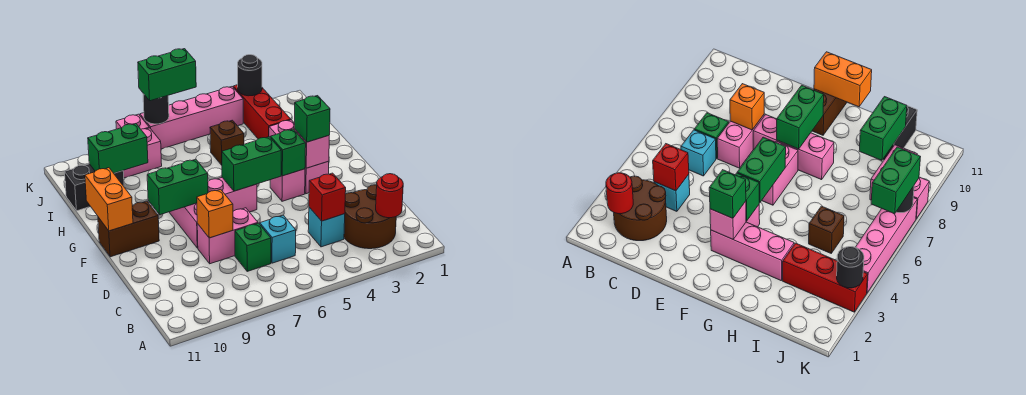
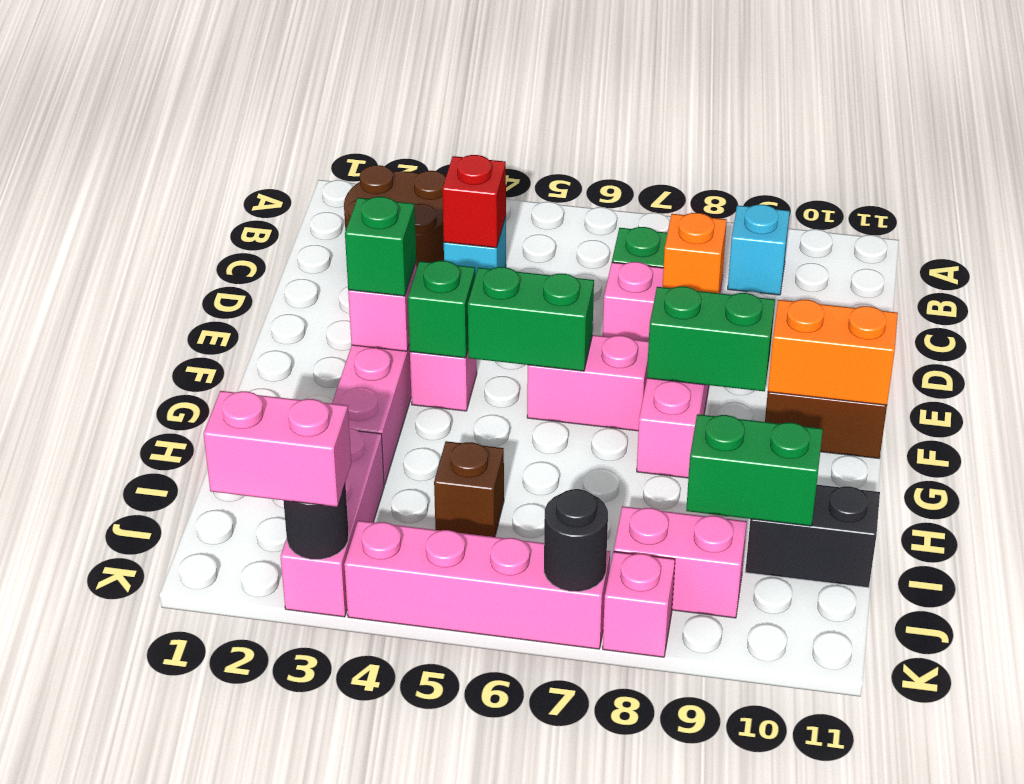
red 1x1 round brick [376,174,403,218] -> none
cyan 1x1 brick [260,215,296,263] -> cyan 1x1 brick moved to [728,205,790,295]
orange 1x2 brick [85,168,133,231] -> orange 1x2 brick turned to [768,300,898,405]
red 1x3 brick [233,85,291,139] -> pink 1x3 brick [280,428,384,617]
none -> pink 1x2 brick [204,391,351,507]
green 1x2 brick [138,49,196,101] -> none

